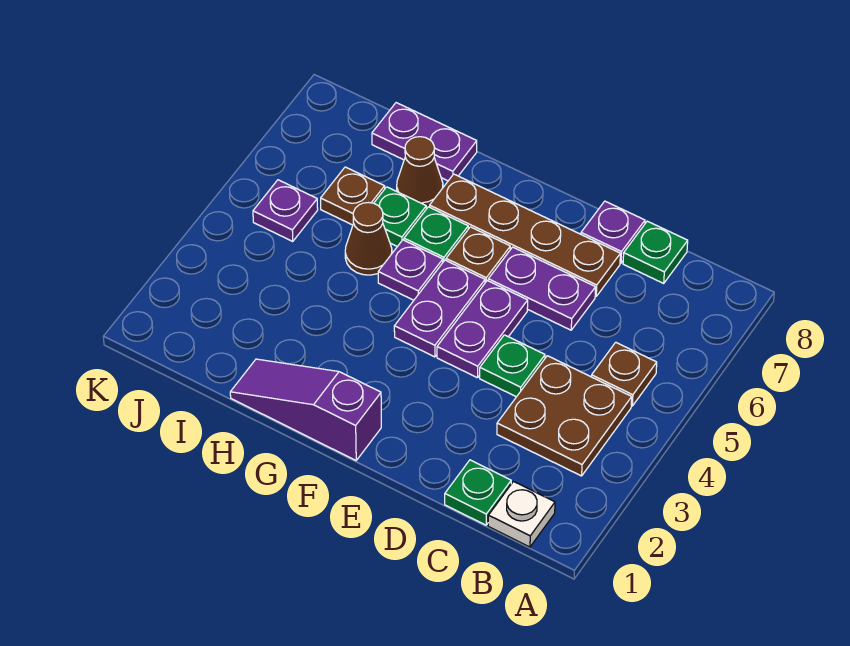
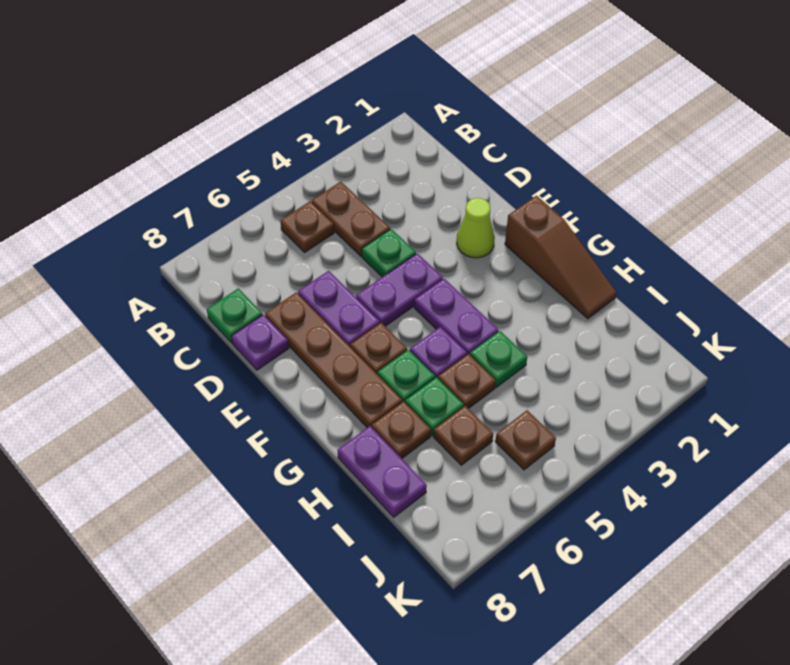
white 1x1 plate [488,482,555,547] -> none
brown 2x2 plate [497,356,632,476] -> brown 1x2 plate [312,182,390,256]
green 1x1 plate [445,460,511,525] -> green 1x1 plate moved to [470,331,527,387]
none -> lime 1x1 cone [457,198,495,258]
purple 1x3 slope [230,359,381,460] -> brown 1x3 slope [505,196,617,319]
purple 1x2 plate [394,260,485,357] -> purple 1x2 plate turned to [414,279,498,355]
brown 1x1 cone [345,203,392,275] -> brown 1x1 plate [438,354,496,409]
brown 1x1 cone [397,137,443,208] -> brown 1x1 plate [372,401,431,458]
purple 1x1 plate [253,180,318,241] -> brown 1x1 plate [495,410,556,470]

